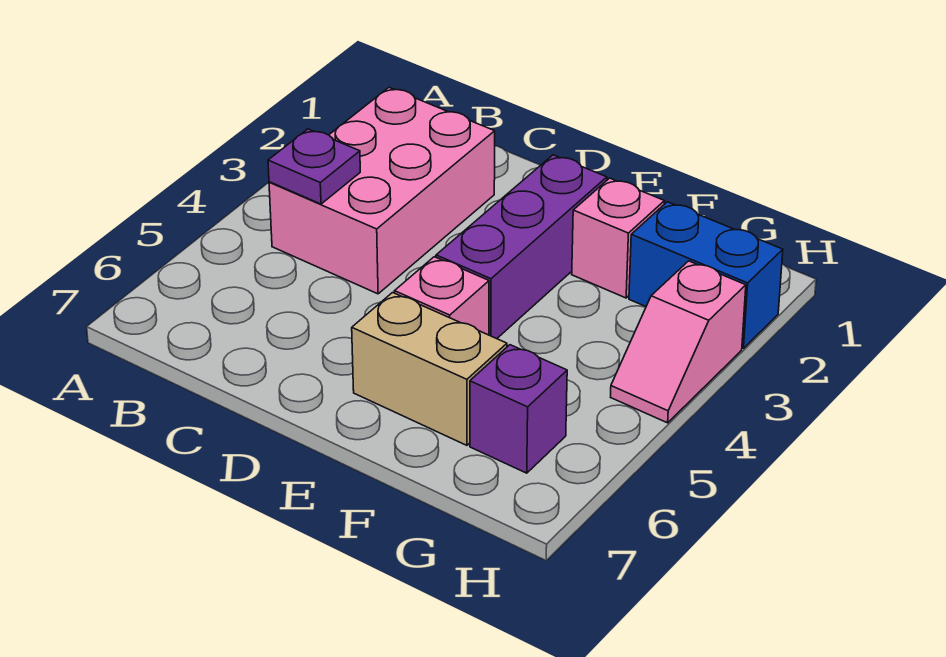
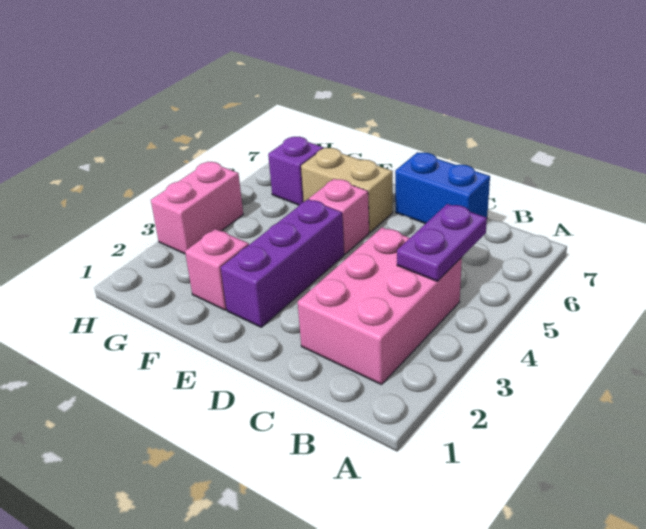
purple 1x1 plate [268,129,360,204] -> purple 1x2 plate [397,204,487,281]
blue 1x2 brick [629,202,783,348] -> blue 1x2 brick moved to [395,152,490,224]
pink 1x2 slope [611,261,746,423] -> pink 1x2 brick [151,162,243,254]

